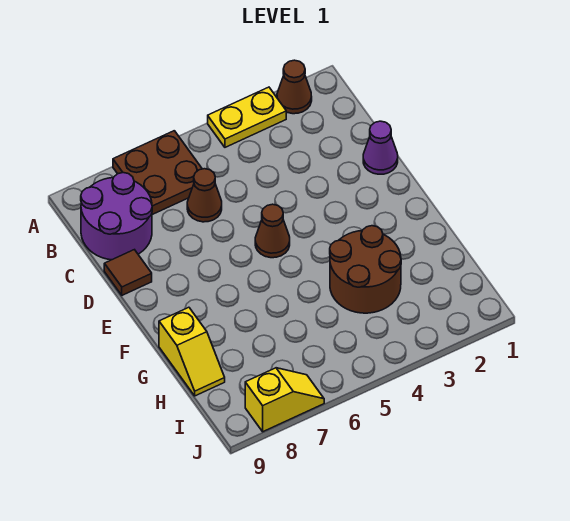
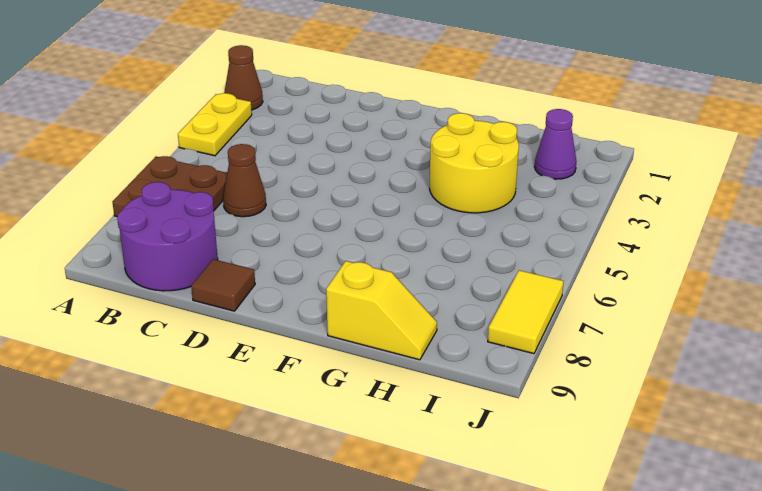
purple 1x1 cone [363,121,398,174] -> purple 1x1 cone moved to [535,109,576,179]
brown 1x1 cone [255,204,290,258] -> none
brown 2x2 round brick [330,226,401,313] -> yellow 2x2 round brick [430,113,519,213]
yellow 1x2 slope [245,368,324,432] -> yellow 1x2 tile [488,270,563,354]

